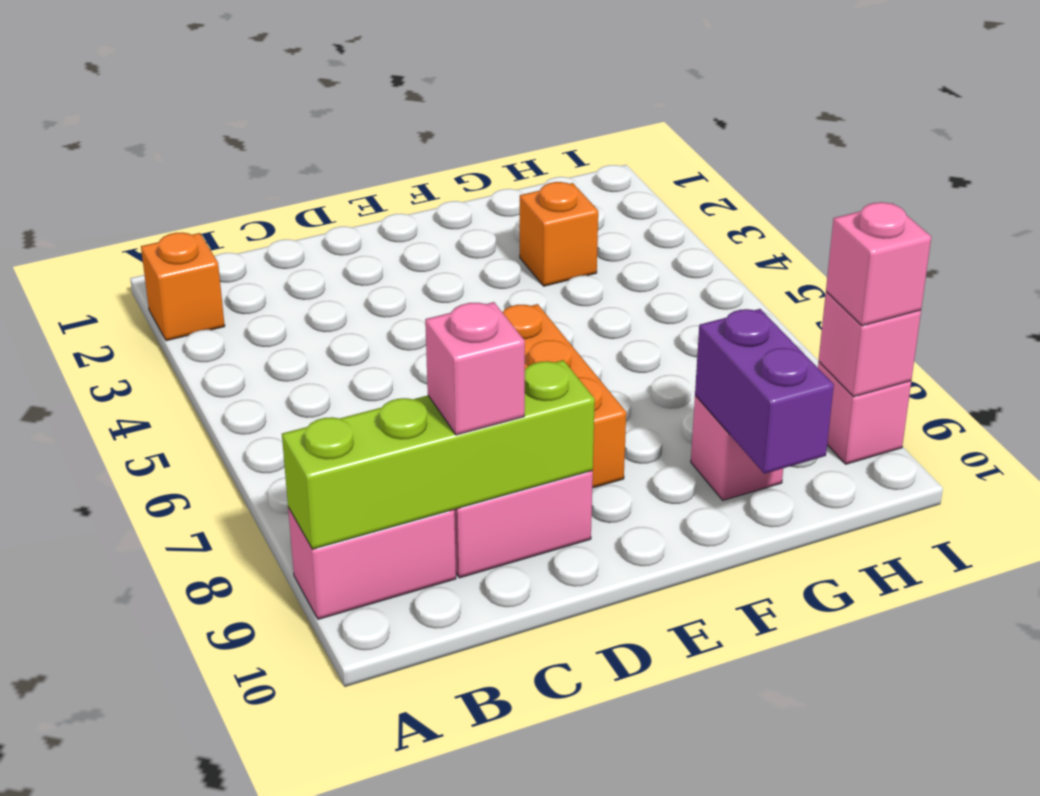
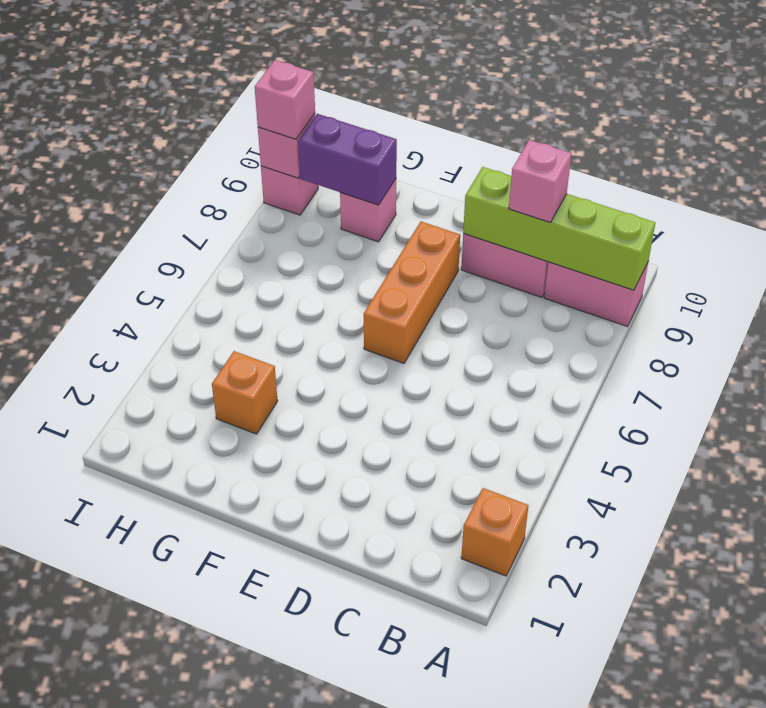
purple 1x2 brick [695,309,834,474] -> purple 1x2 brick turned to [298,114,397,205]

